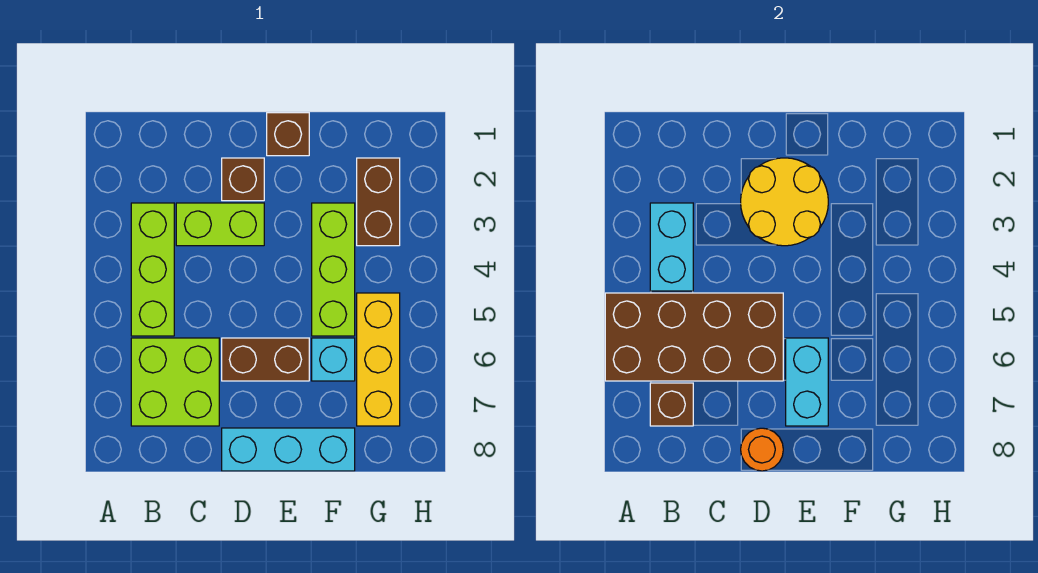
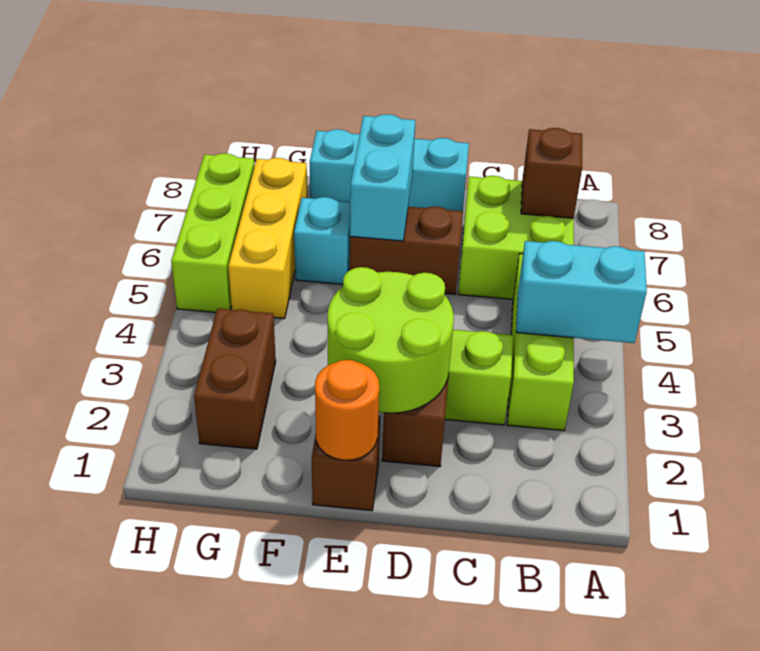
brown 2x4 brick [605,293,783,381] -> none
cyan 1x2 brick [650,203,693,291] -> cyan 1x2 brick turned to [516,241,647,343]
yellow 2x2 round brick [741,158,828,246] -> lime 2x2 round brick [327,267,454,413]
orange 1x1 round brick [741,428,783,471] -> orange 1x1 round brick moved to [315,360,379,460]
lime 1x3 brick [312,203,355,336] -> lime 1x3 brick moved to [171,153,254,312]

